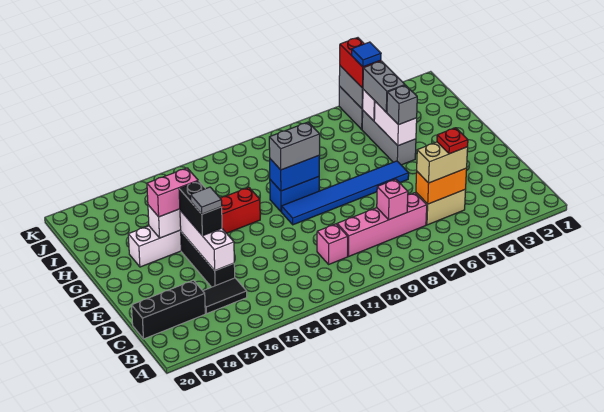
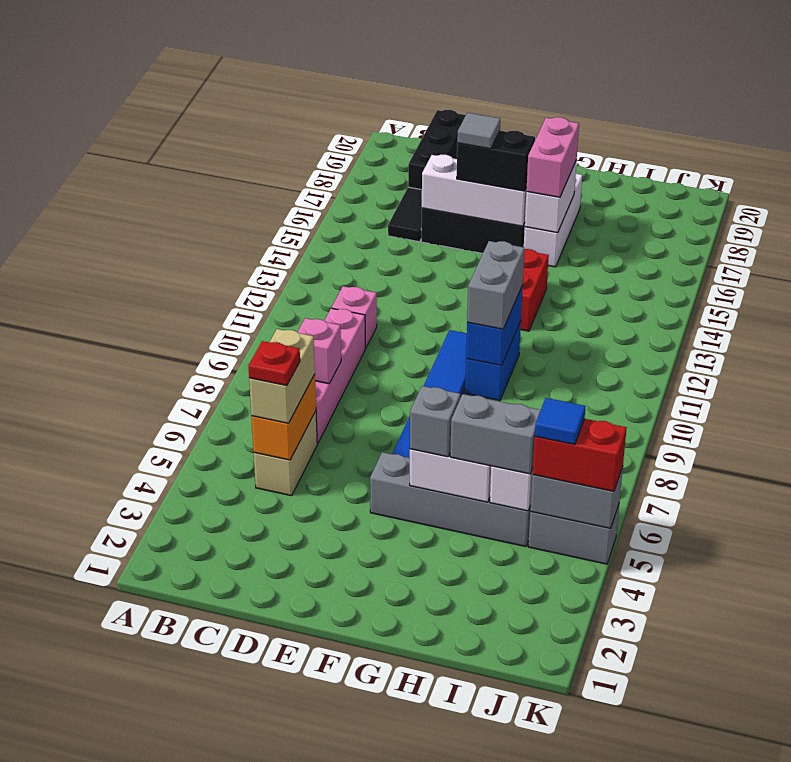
grey 1x3 brick [362,111,416,165] -> grey 1x4 brick [370,452,531,547]

